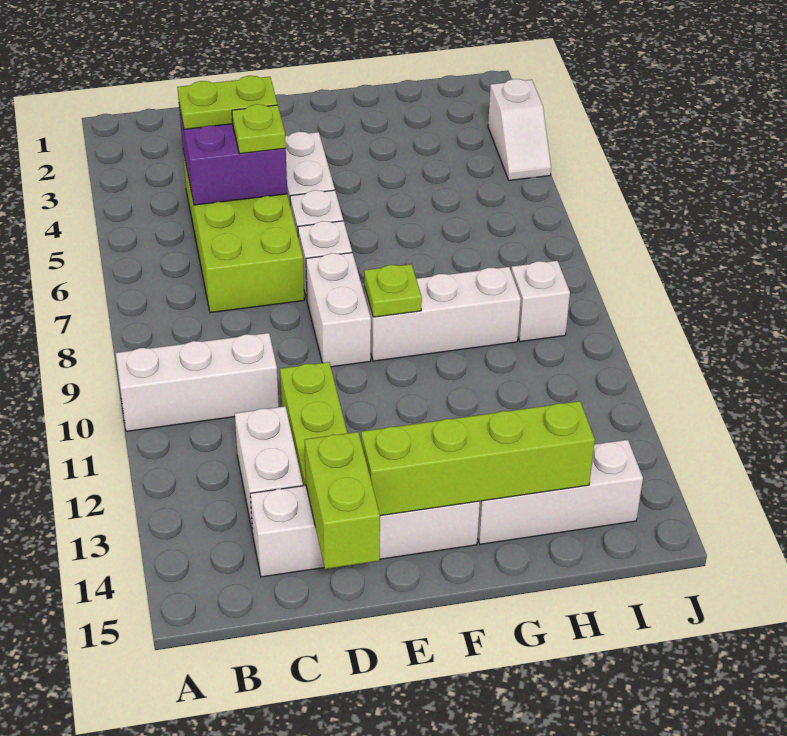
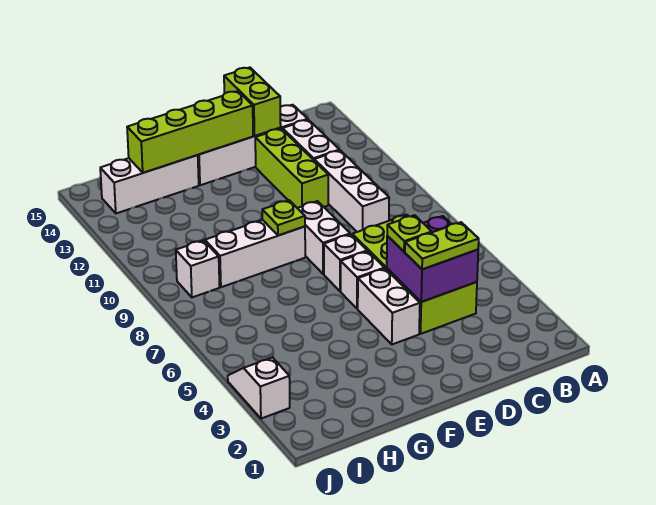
white 1x3 brick [116,333,279,431] -> white 1x3 brick turned to [314,150,389,232]

